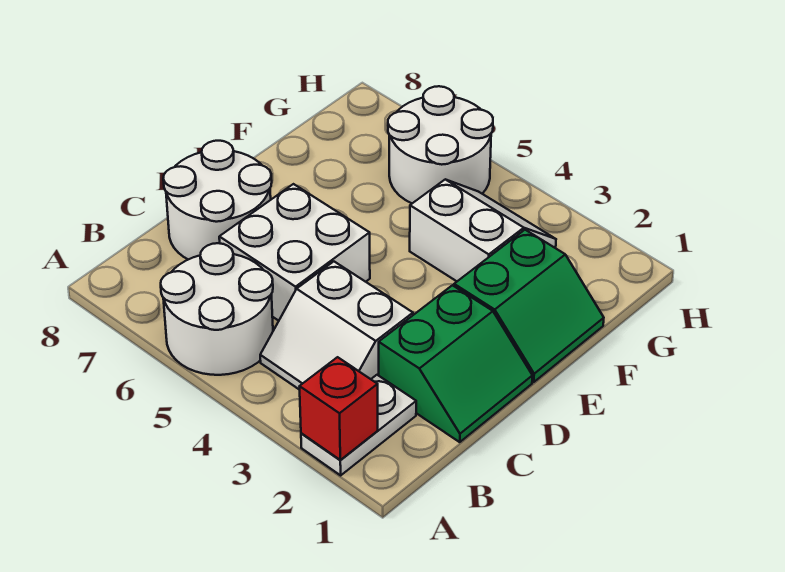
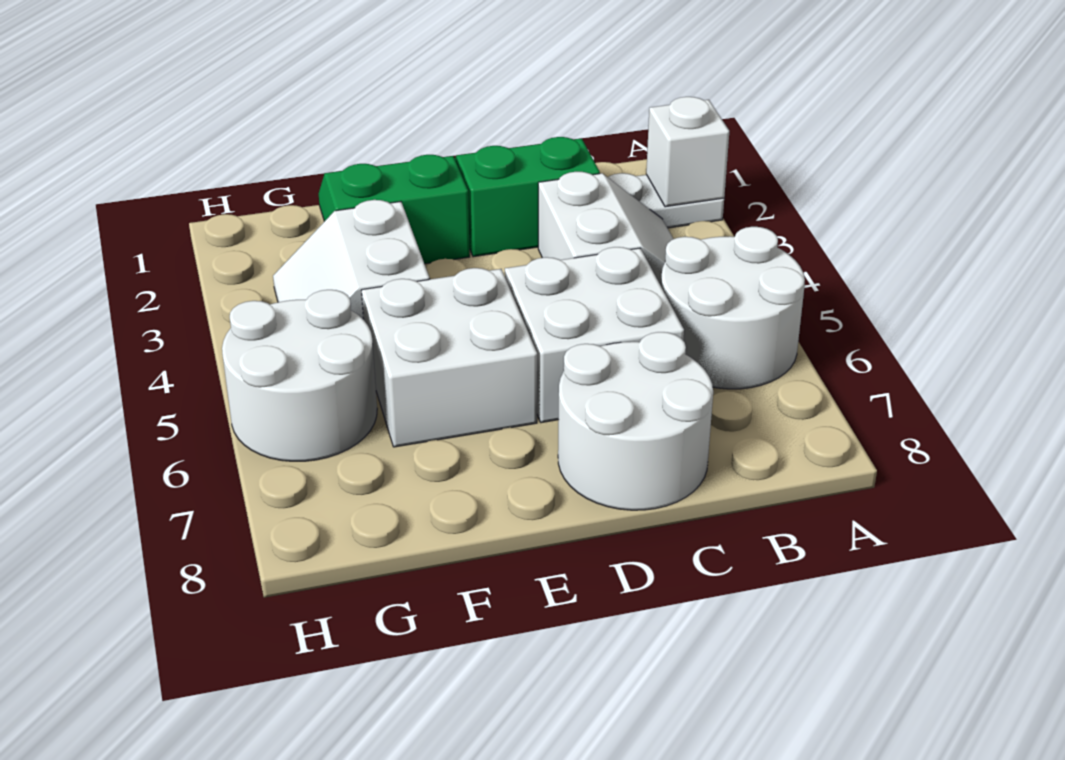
red 1x1 brick [300,357,378,460] -> white 1x1 brick [646,97,729,207]
none -> white 2x2 brick [362,268,537,447]

